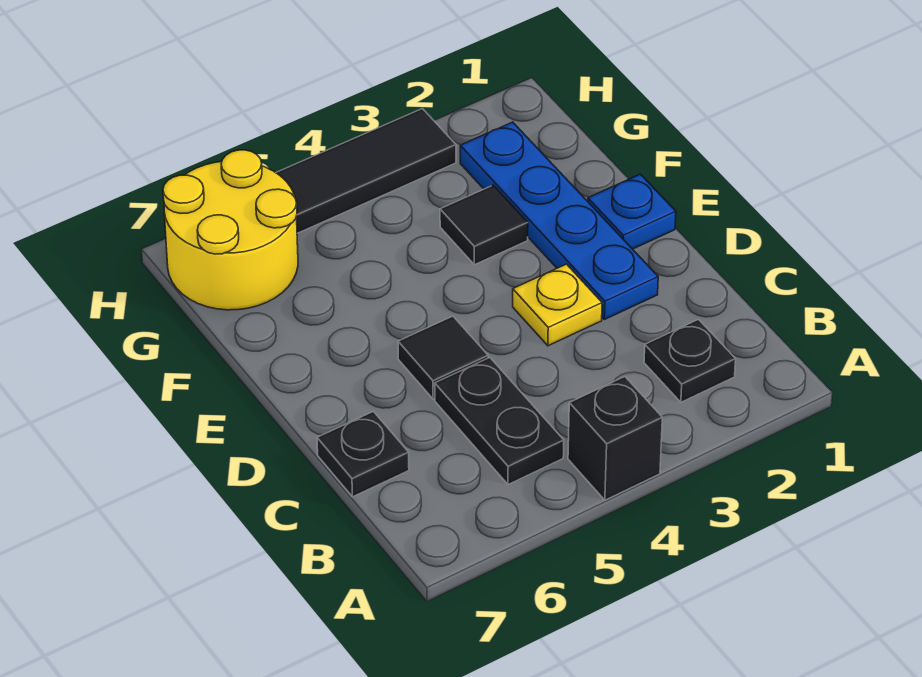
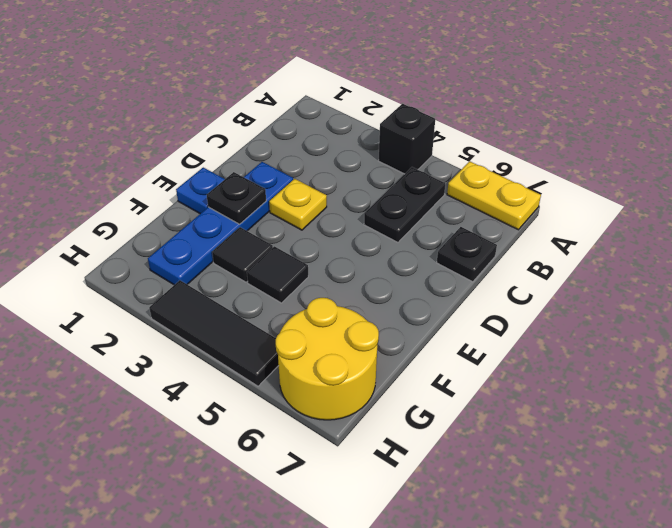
none -> yellow 1x2 plate [447,161,541,230]
black 1x1 plate [644,319,736,402] -> black 1x1 plate moved to [207,172,266,224]
black 1x1 tile [398,316,488,399] -> black 1x1 tile moved to [247,246,308,303]

